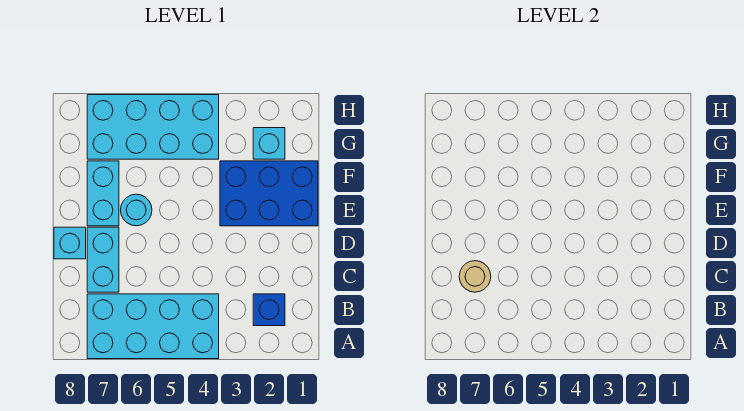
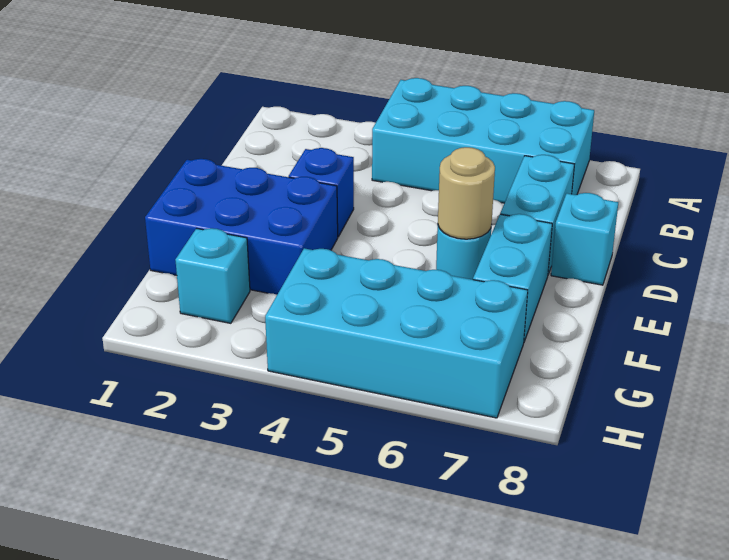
blue 1x1 brick [253,294,285,326] -> blue 1x1 brick moved to [289,148,354,237]
tan 1x1 round brick [459,261,491,292] -> tan 1x1 round brick moved to [438,147,495,239]

